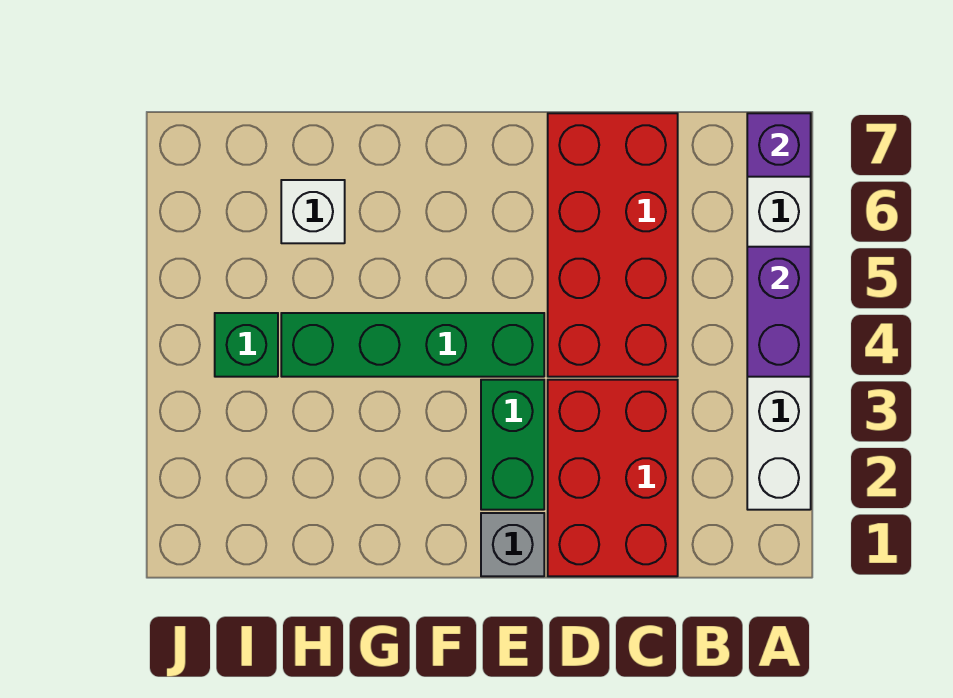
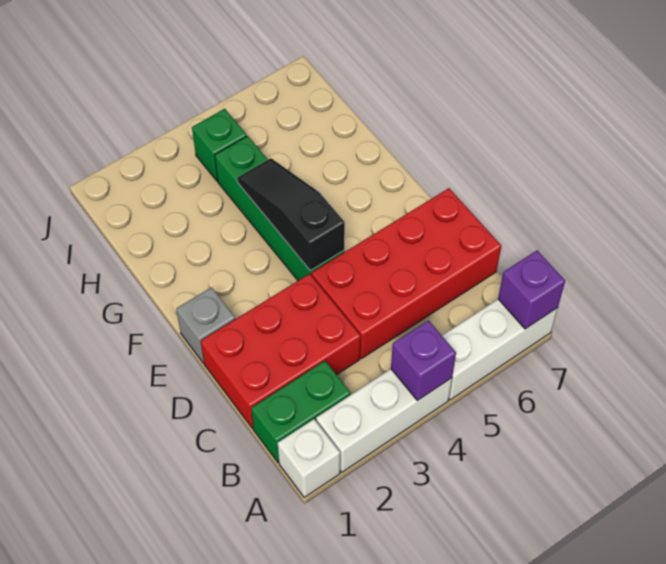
purple 1x2 brick [747,247,811,377] -> purple 1x1 brick [391,320,456,401]
green 1x2 brick [481,380,544,510] -> green 1x2 brick moved to [251,361,351,463]
none -> black 1x3 slope [237,158,345,271]
white 1x1 brick [281,180,345,243] -> white 1x1 brick moved to [278,419,340,497]

